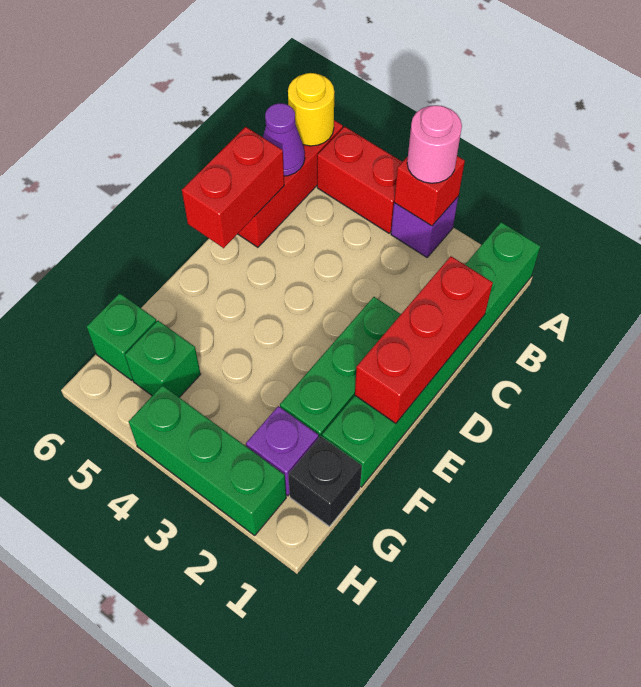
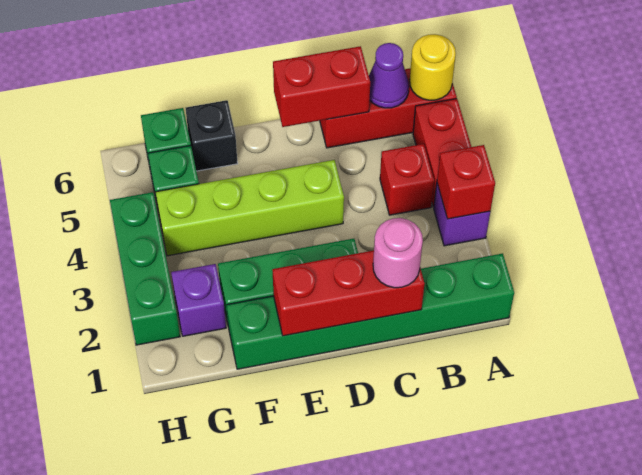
pink 1x1 round brick [407,105,462,183] -> pink 1x1 round brick moved to [373,218,423,288]
none -> red 1x1 brick [380,144,434,215]
none -> lime 1x4 brick [156,160,344,256]
black 1x1 brick [289,436,362,526] -> black 1x1 brick moved to [186,100,238,171]

